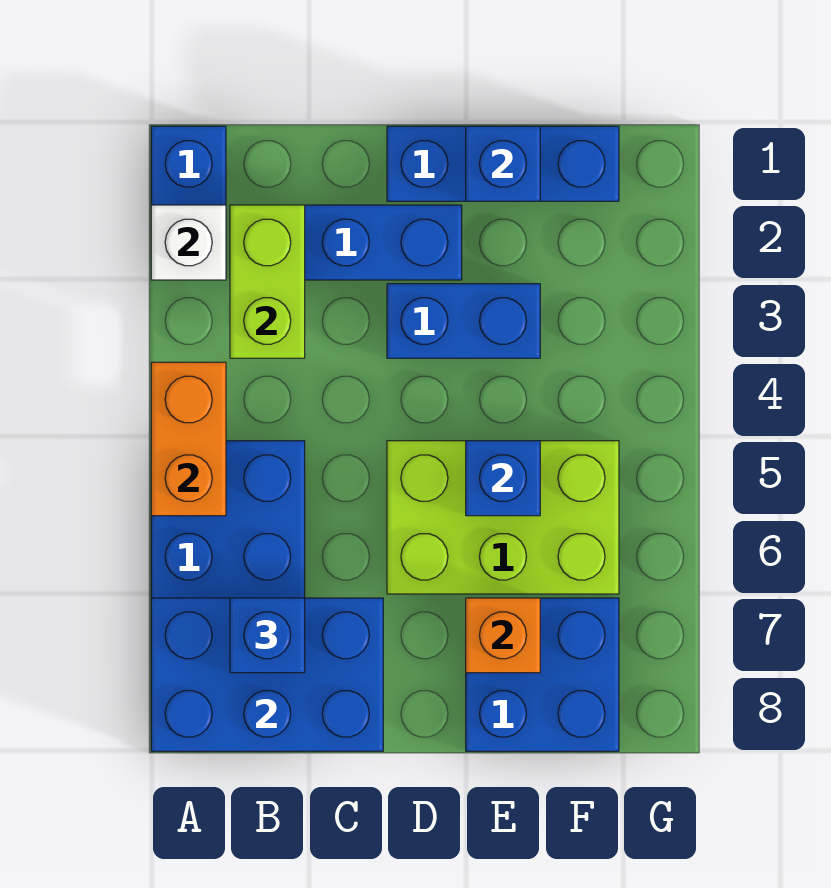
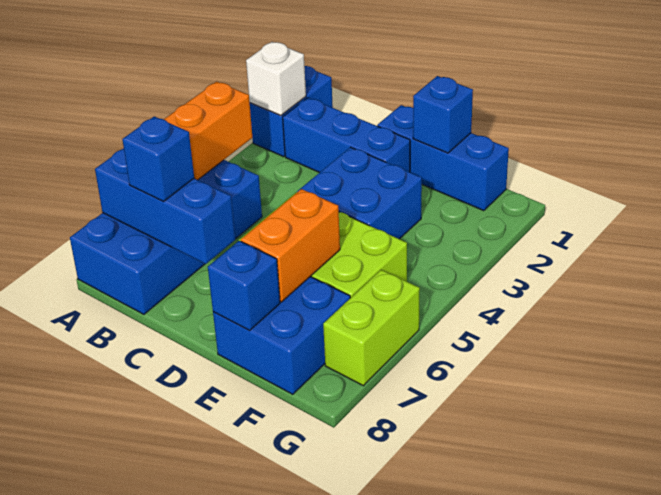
blue 2x3 brick [151,598,383,751] -> blue 1x3 brick [95,148,235,264]
lime 1x2 brick [230,205,305,358] -> lime 1x2 brick moved to [323,270,420,386]
blue 1x2 brick [387,284,540,358] -> blue 2x2 brick [297,147,422,239]
blue 1x1 brick [466,441,540,516] -> blue 1x1 brick moved to [208,241,280,331]
orange 1x1 brick [466,598,540,673] -> orange 1x2 brick [241,189,340,302]

